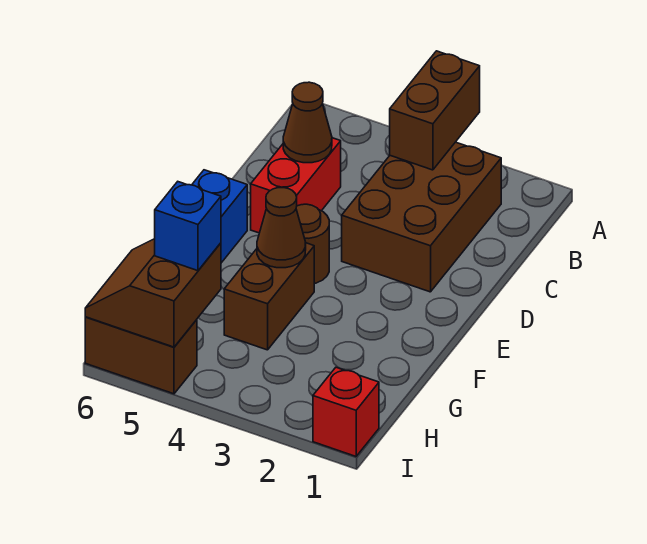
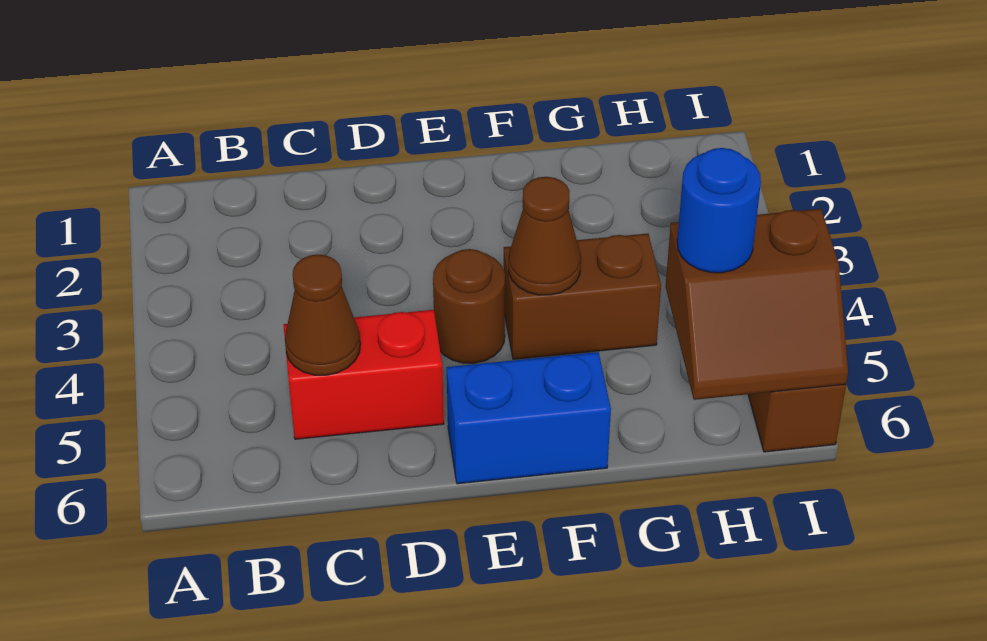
brown 1x2 brick [390,51,480,170] -> none
brown 2x3 brick [342,142,501,292] -> none
blue 1x1 brick [155,182,221,271] -> blue 1x1 round brick [677,148,761,273]
red 1x1 brick [313,367,379,456] -> none

